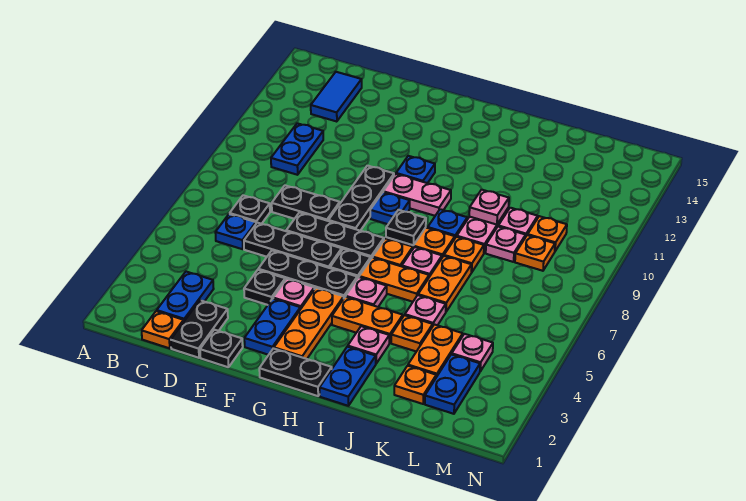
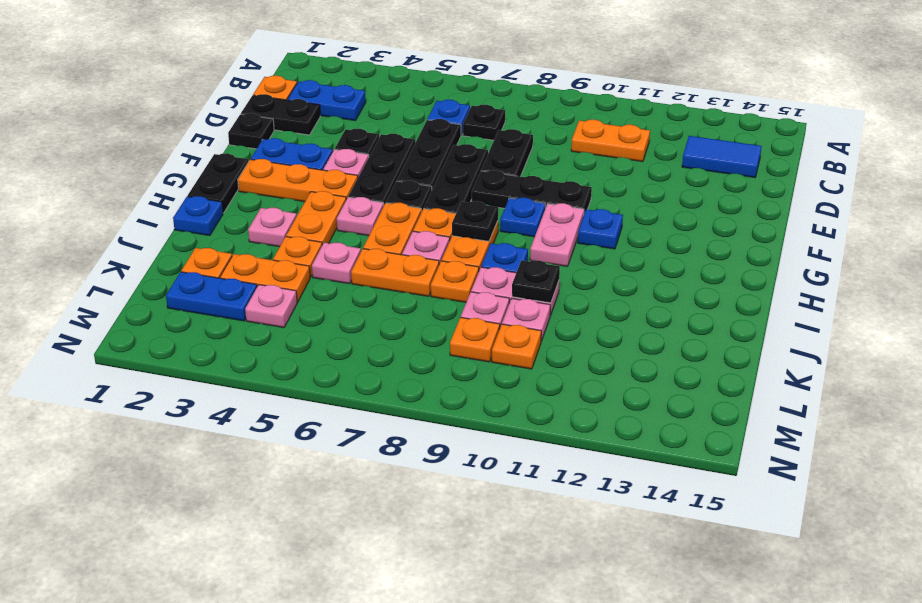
blue 1x2 plate [271,123,323,175] -> orange 1x2 plate [571,120,650,162]
blue 1x2 plate [320,347,376,406] -> blue 1x1 plate [173,196,223,236]
pink 1x1 plate [469,190,509,225] -> black 1x1 plate [512,260,560,303]

